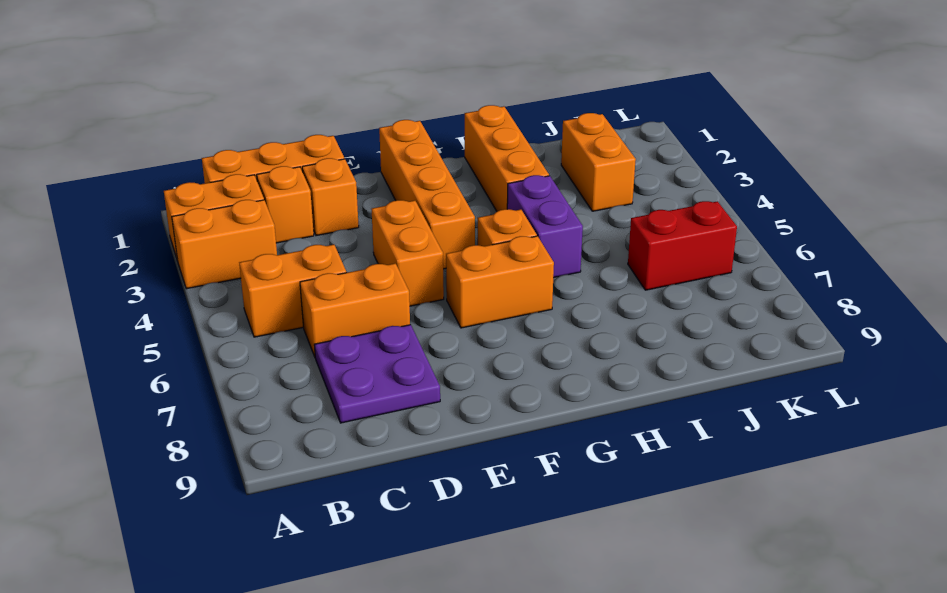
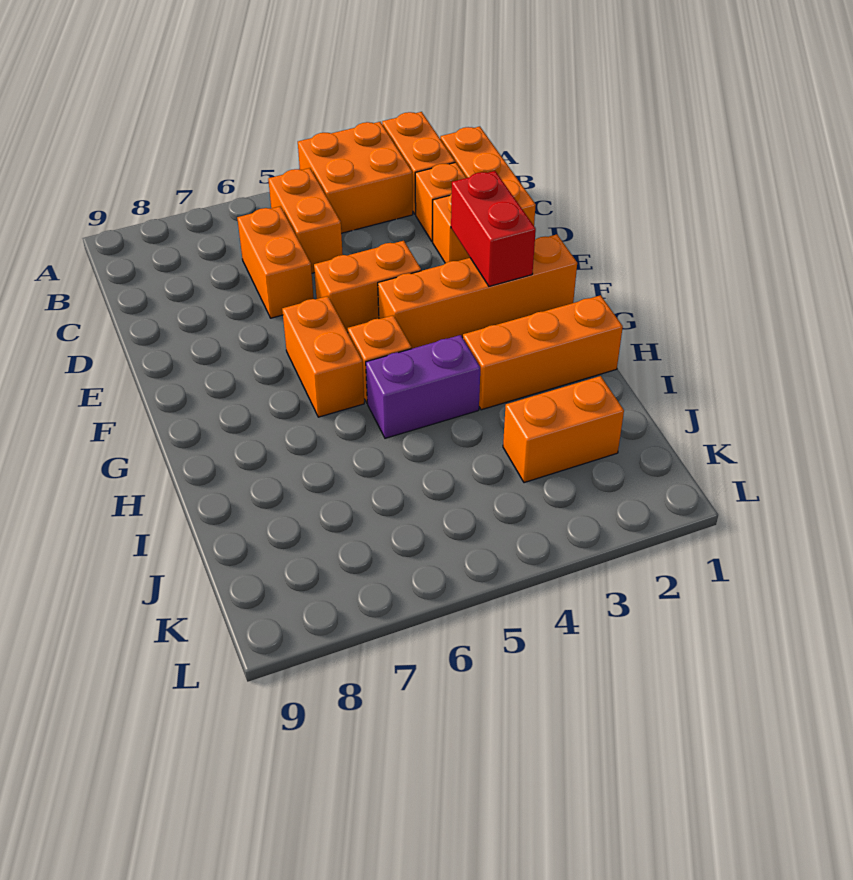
orange 1x2 brick [172,200,277,289] -> orange 2x2 brick [298,122,413,233]
purple 2x2 plate [314,325,440,423] -> none
red 1x2 brick [628,201,737,290] -> red 1x2 brick moved to [451,171,536,286]

